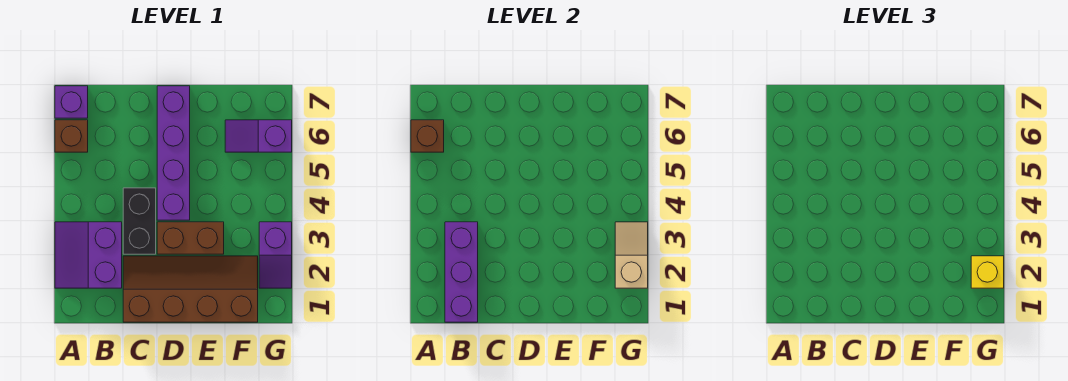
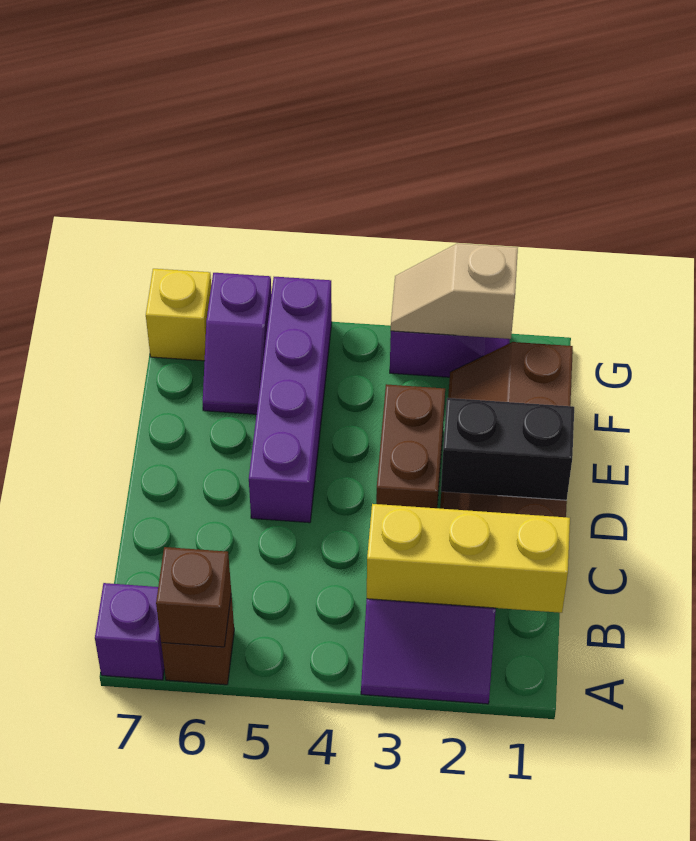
purple 1x3 brick [445,222,478,322] -> yellow 1x3 brick [367,504,570,613]
black 1x2 brick [123,188,156,254] -> black 1x2 brick moved to [441,398,574,500]
purple 1x4 brick [157,86,190,220] -> purple 1x4 brick turned to [249,277,332,523]
yellow 1x1 brick [971,256,1004,288] -> yellow 1x1 brick moved to [146,269,211,361]

